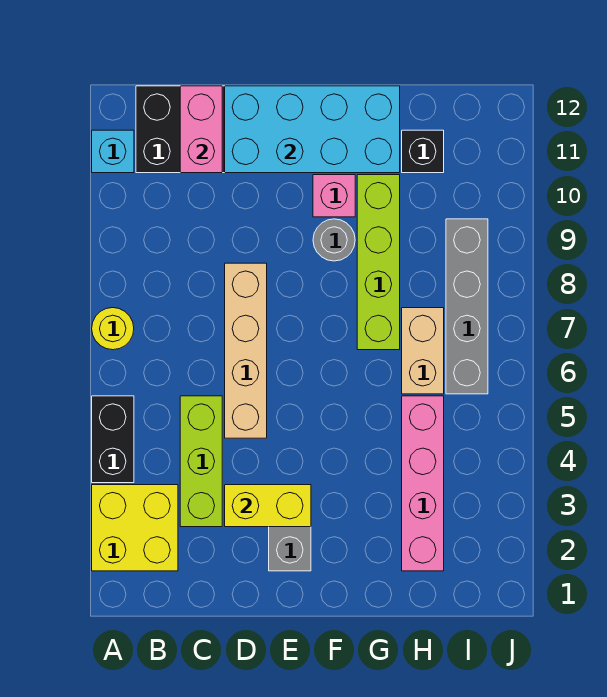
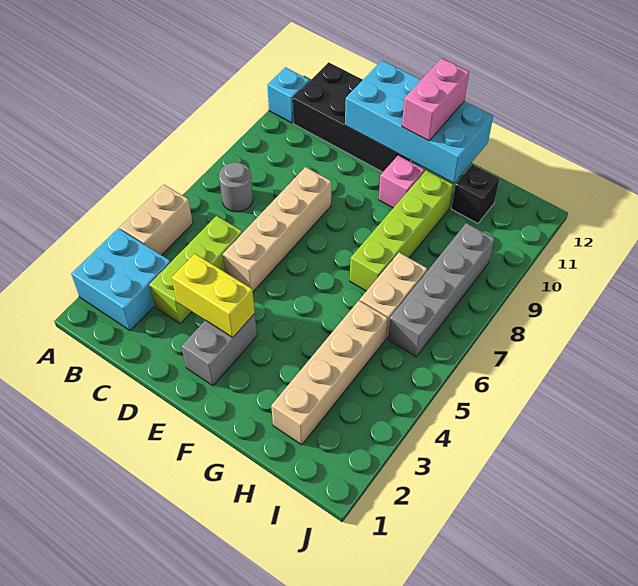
yellow 2x2 brick [92,485,178,571] -> cyan 2x2 brick [71,228,171,331]
black 1x2 brick [92,396,134,483] -> tan 1x2 brick [120,185,193,255]
yellow 1x1 round brick [92,308,134,350] -> none
pink 1x2 brick [180,86,222,173] -> pink 1x2 brick moved to [402,58,469,141]
grey 1x1 round brick [313,219,355,261] -> grey 1x1 round brick moved to [219,162,253,212]
pink 1x4 brick [402,396,444,571] -> tan 1x4 brick [271,301,388,445]

